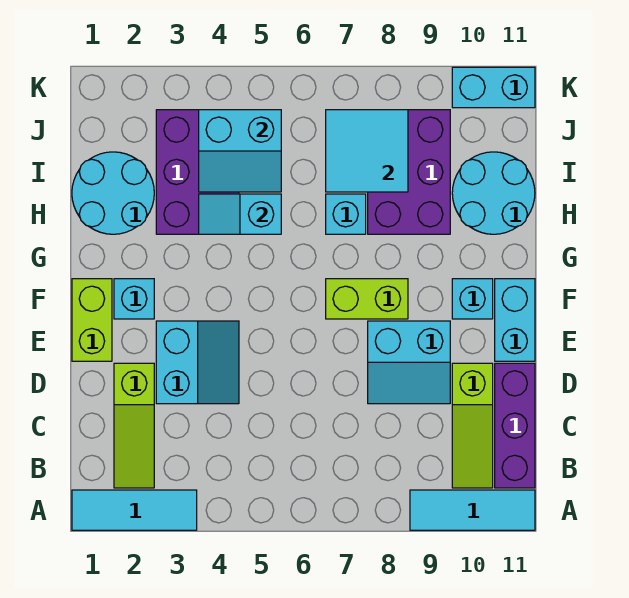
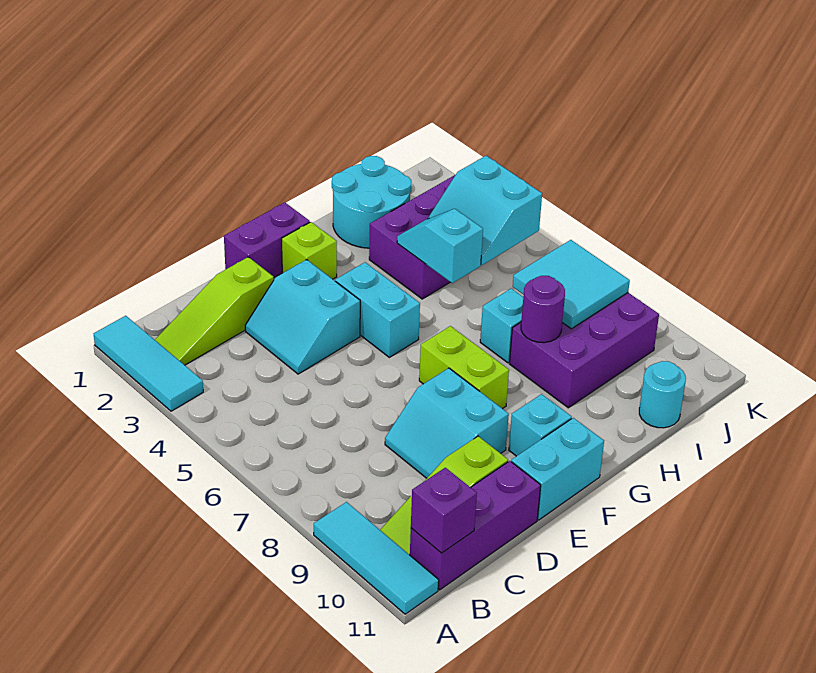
none -> purple 1x1 brick [411,468,477,553]
cyan 2x2 slope [156,321,239,404] -> cyan 2x2 slope turned to [245,260,360,374]
lime 1x2 brick [72,279,112,361] -> purple 1x2 brick [224,202,310,278]
cyan 1x1 brick [114,279,154,319] -> lime 1x1 brick [282,222,337,279]
none -> purple 1x1 round brick [521,276,565,343]
cyan 2x2 round brick [452,152,535,234] -> cyan 1x1 round brick [639,361,686,428]
cyan 1x2 brick [452,67,535,108] -> cyan 1x2 brick moved to [335,262,420,357]

